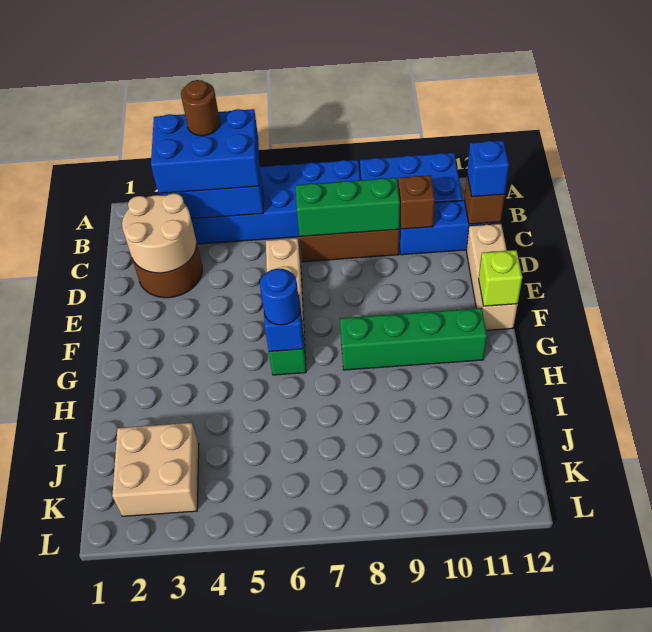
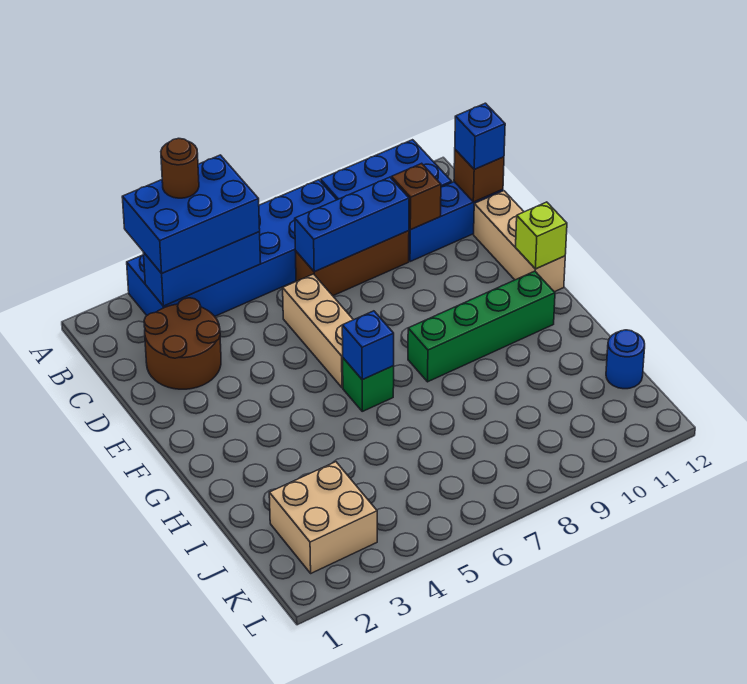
tan 2x2 round brick [122,193,196,273] -> none
green 1x3 brick [295,178,400,236] -> blue 1x3 brick [295,177,409,272]
blue 1x1 round brick [260,269,300,325] -> blue 1x1 round brick moved to [606,330,645,389]

